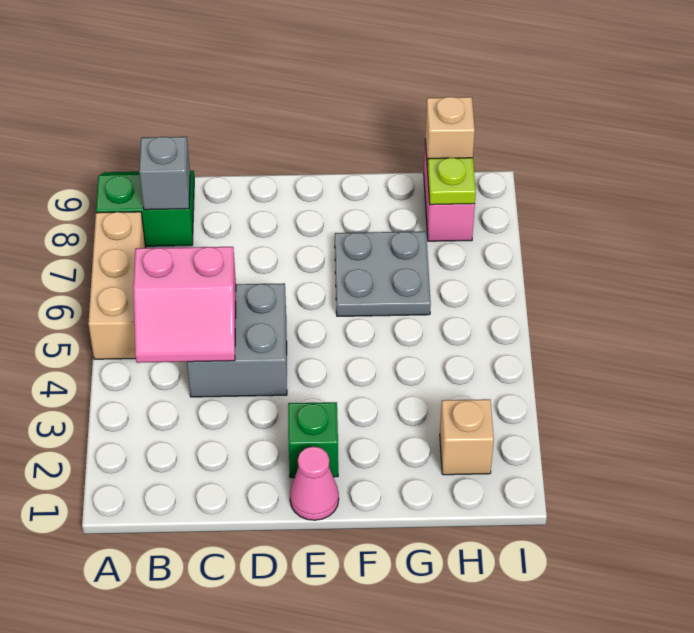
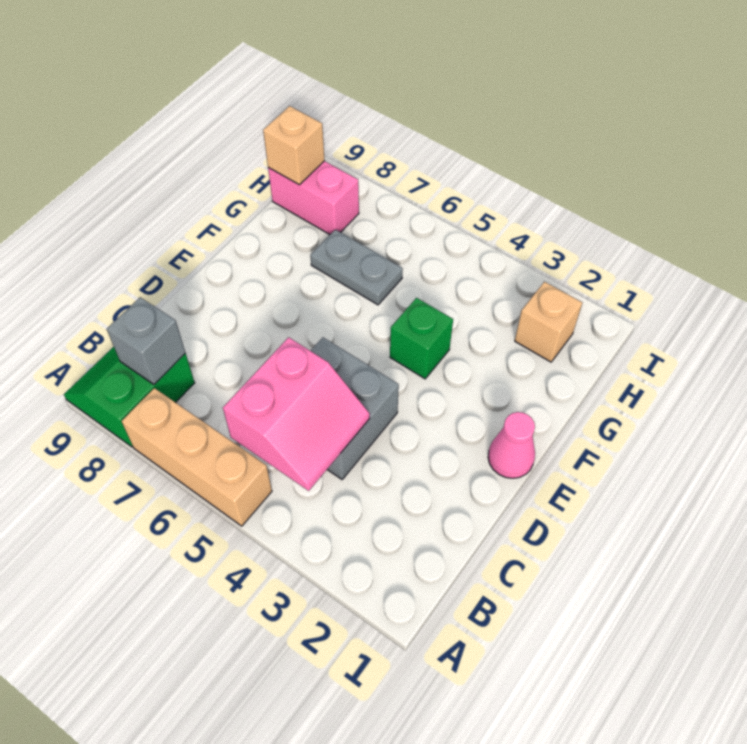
green 1x1 brick [288,402,338,478] -> green 1x1 brick moved to [390,298,453,379]
grey 2x2 plate [335,231,431,316] -> grey 1x2 plate [310,230,403,305]
lime 1x1 plate [427,158,476,205] -> none

